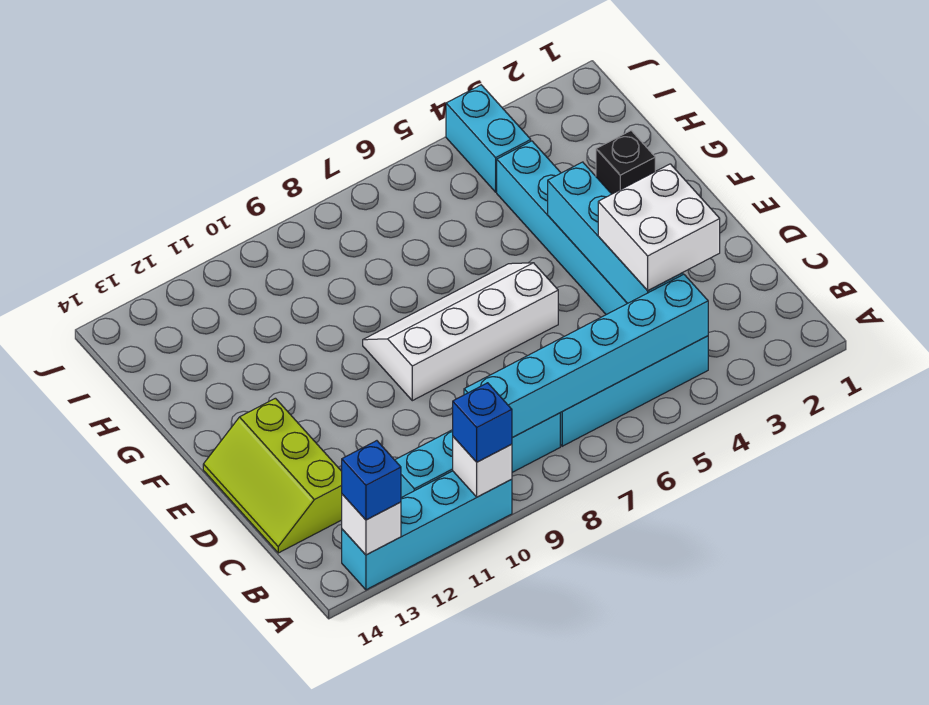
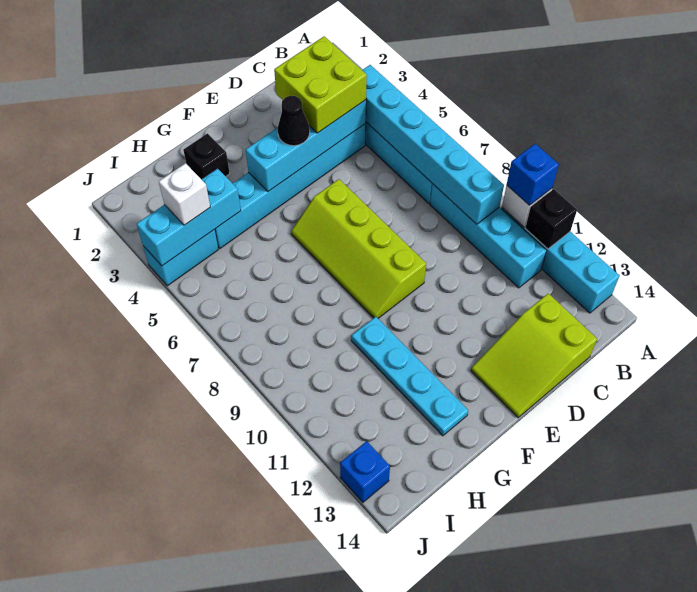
none -> black 1x1 brick [525,189,577,249]
white 1x1 brick [342,494,401,555] -> white 1x1 brick moved to [159,163,210,225]
blue 1x1 brick [342,441,401,520] -> blue 1x1 brick moved to [340,441,390,502]
white 2x2 brick [598,164,720,291] -> lime 2x2 brick [274,36,367,133]
lime 2x3 slope [203,398,342,553] -> lime 2x3 slope turned to [471,293,597,418]
none -> black 1x1 cone [278,96,310,146]
white 2x4 slope [363,263,558,401] -> lime 2x4 slope [291,179,426,318]
none -> cyan 1x4 plate [351,317,468,436]
none -> cyan 1x3 brick [137,169,241,266]

